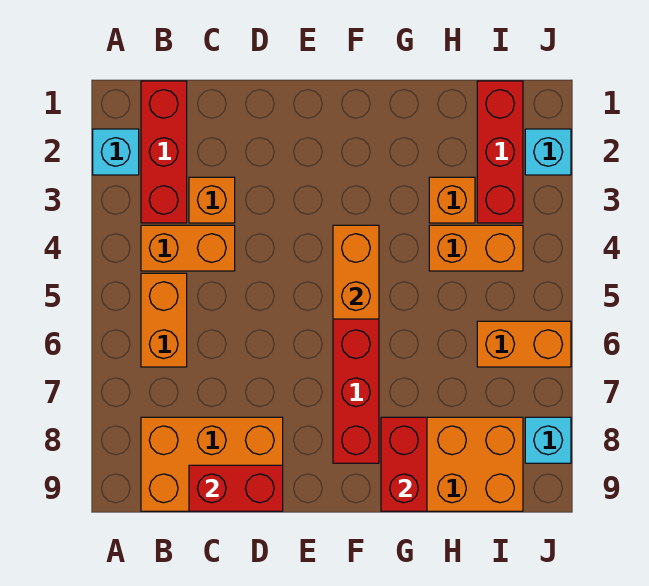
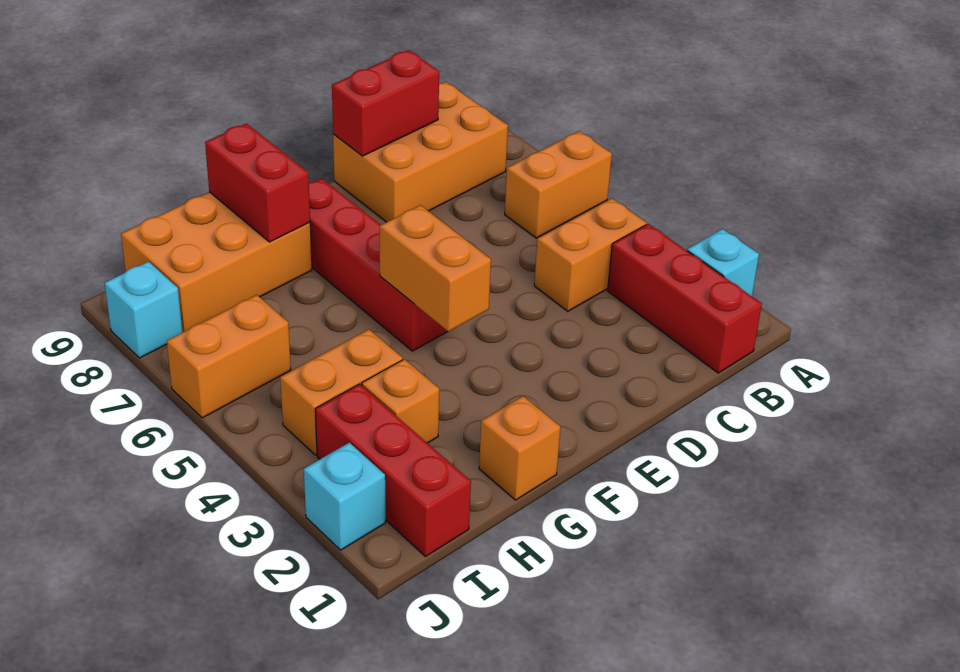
orange 1x2 brick [141,273,187,367] -> orange 1x2 brick turned to [505,131,612,238]
orange 1x1 brick [189,177,235,223] -> orange 1x1 brick moved to [479,396,560,500]

